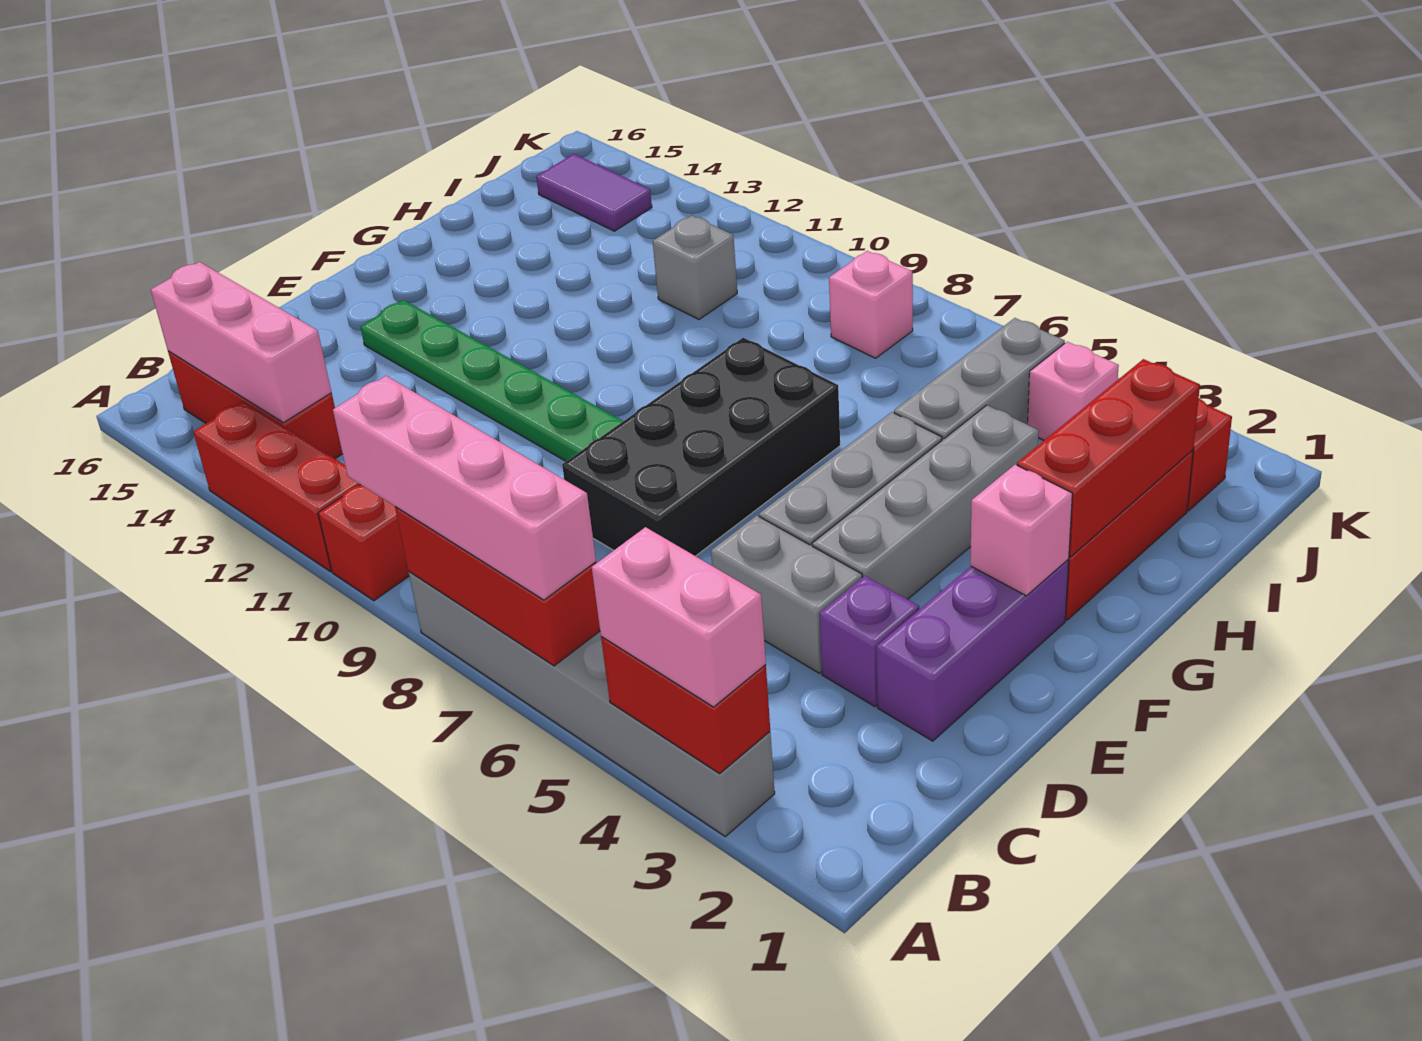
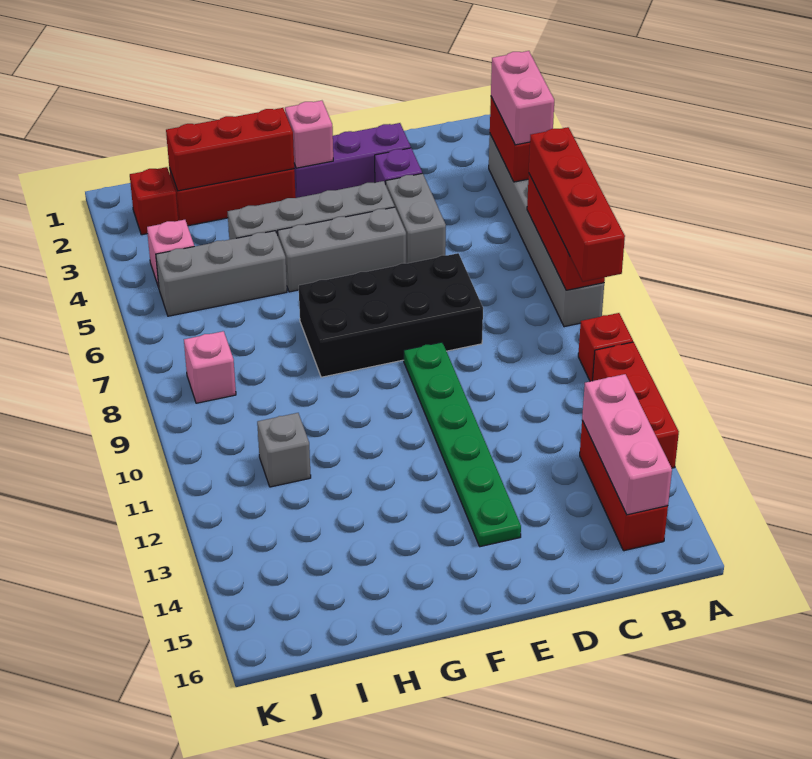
pink 1x4 brick [333,376,596,600] -> red 1x4 brick [529,127,625,282]
purple 1x2 tile [536,154,652,231] -> none

